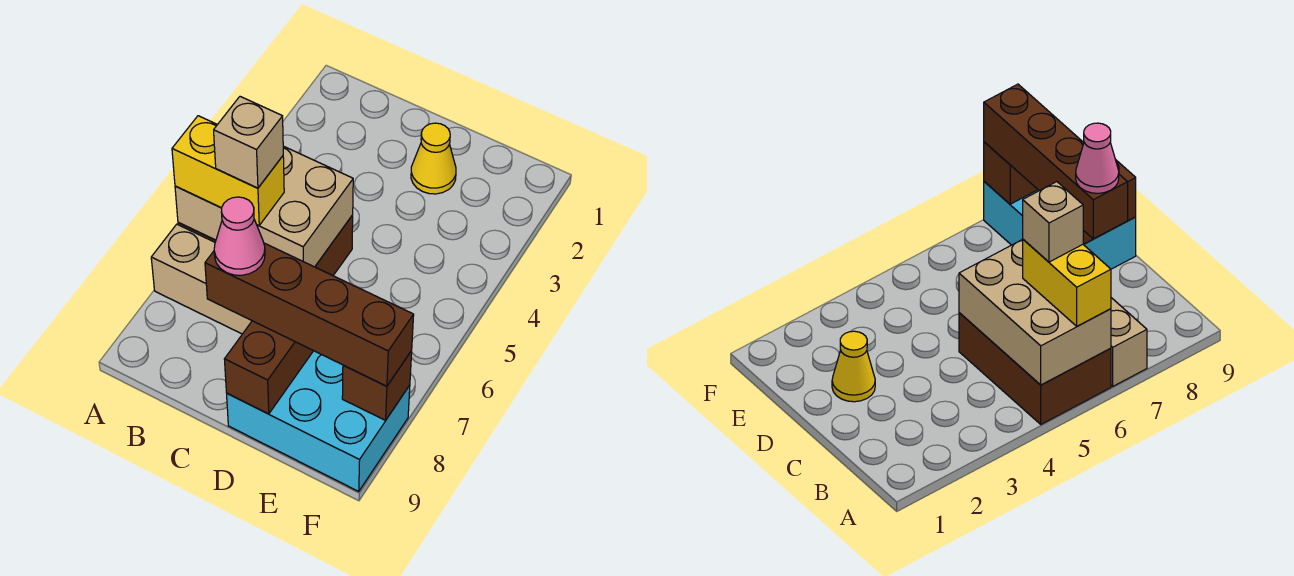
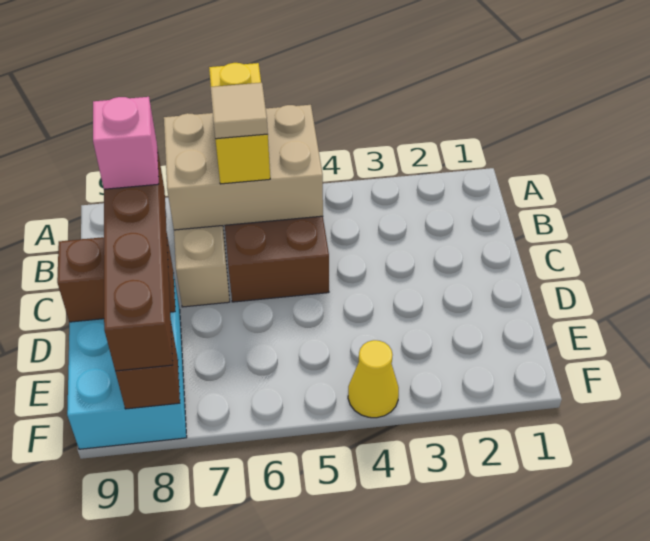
tan 2x3 brick [175,146,353,267] -> tan 2x3 brick turned to [164,105,323,230]
tan 1x1 brick [214,97,283,188] -> tan 1x1 tile [211,83,268,139]
pink 1x1 cone [214,197,265,275] -> pink 1x1 brick [93,97,159,189]
yellow 1x1 cone [411,123,456,194] -> yellow 1x1 cone moved to [348,340,399,418]

